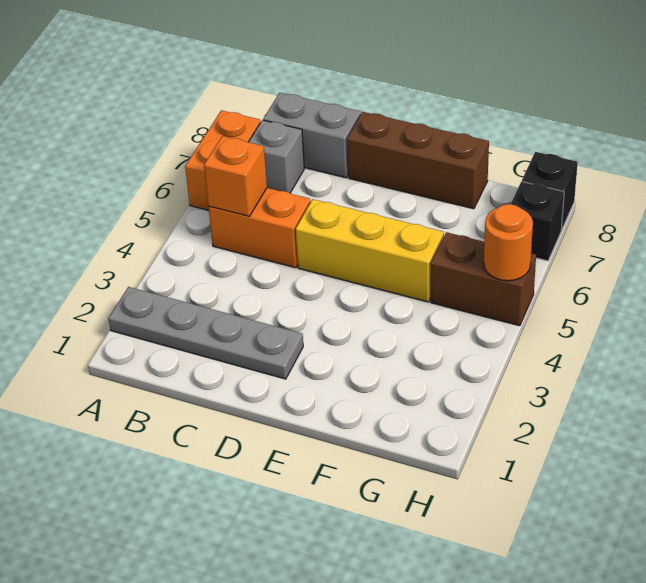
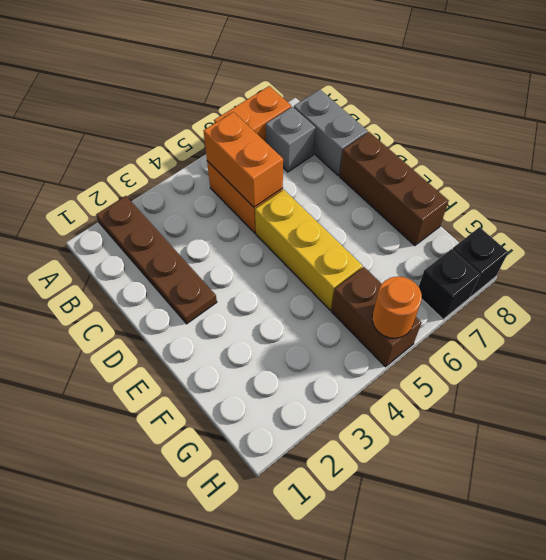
grey 1x4 plate [108,287,303,379] -> brown 1x4 plate [96,196,217,324]
orange 1x1 brick [204,136,267,216] -> orange 1x2 brick [204,112,283,207]

